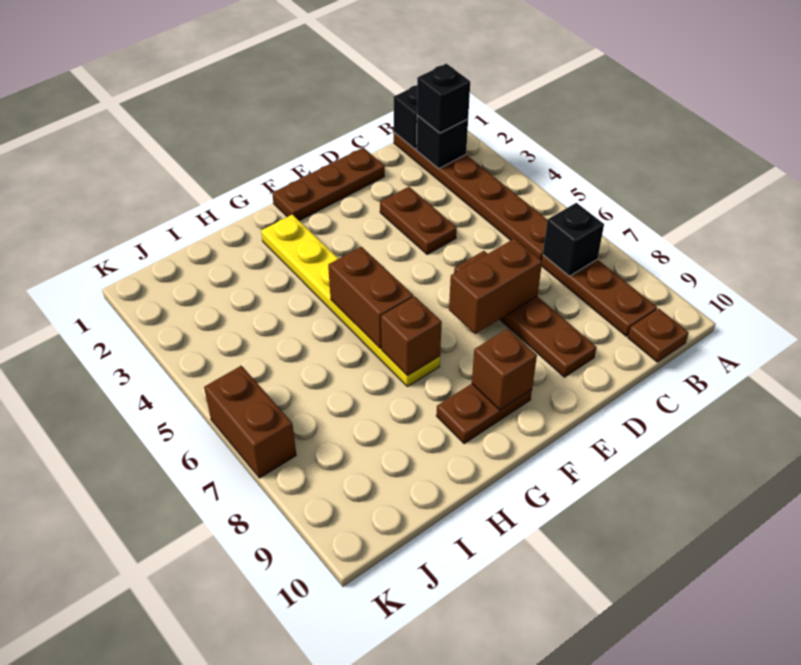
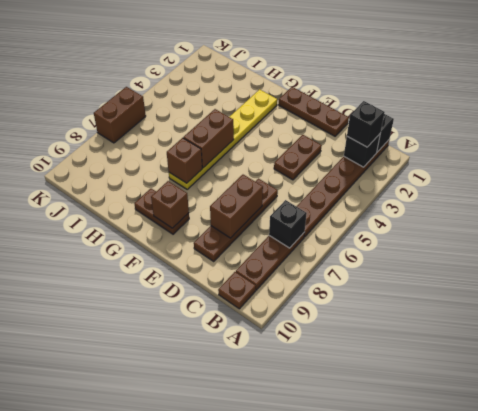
brown 1x2 brick [449,238,542,334] -> brown 1x2 brick turned to [210,175,263,238]

